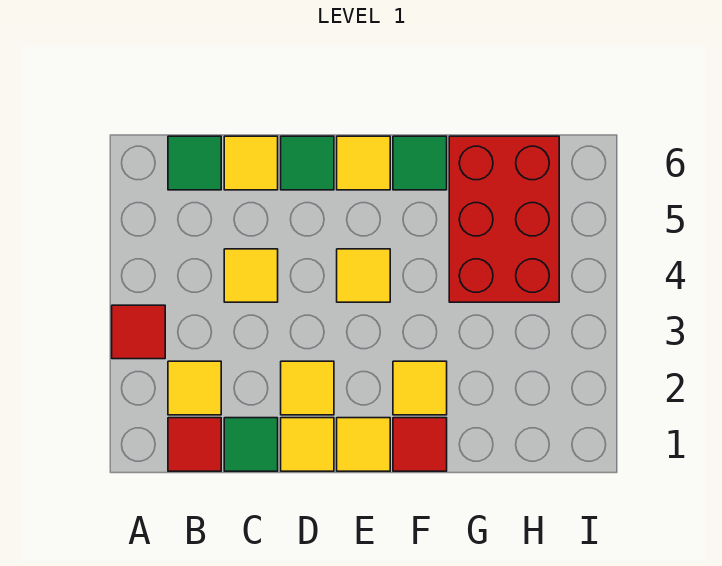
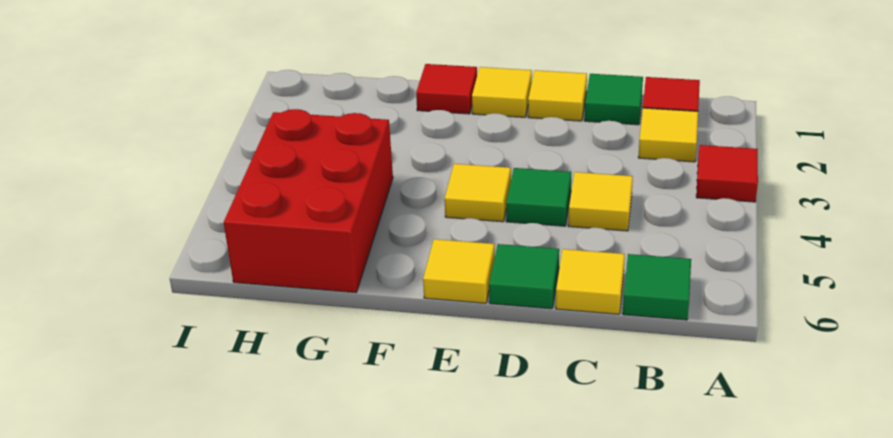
yellow 1x1 tile [281,361,334,415] -> none
yellow 1x1 tile [393,361,447,415] -> none
green 1x1 tile [393,136,447,190] -> green 1x1 tile moved to [506,168,571,226]

